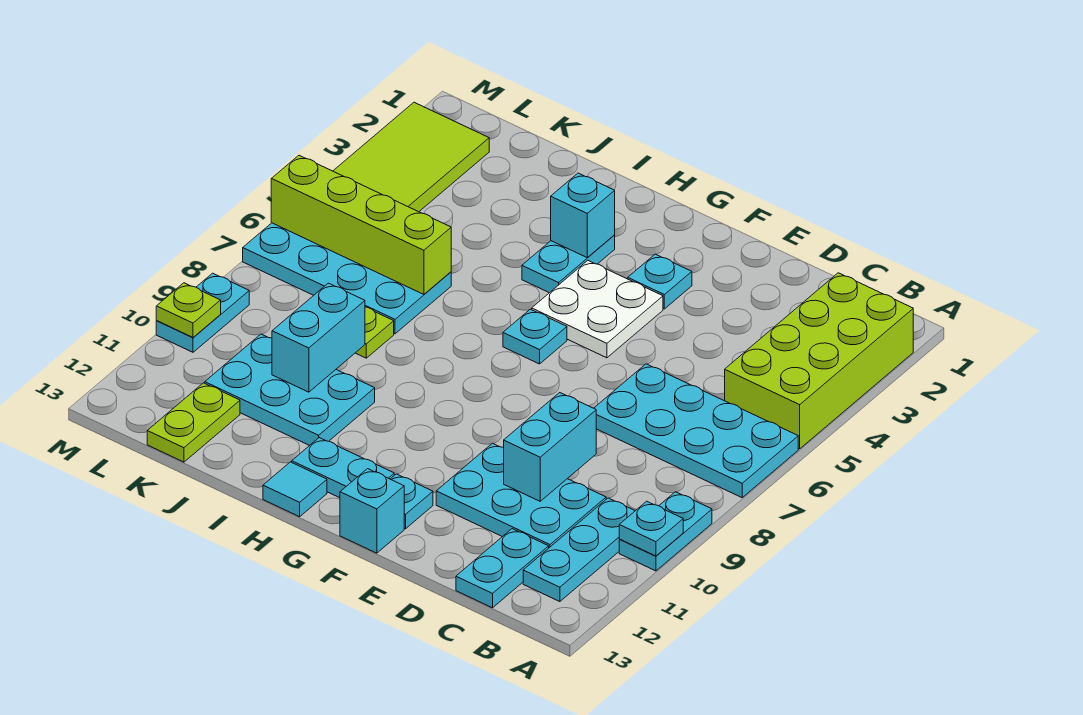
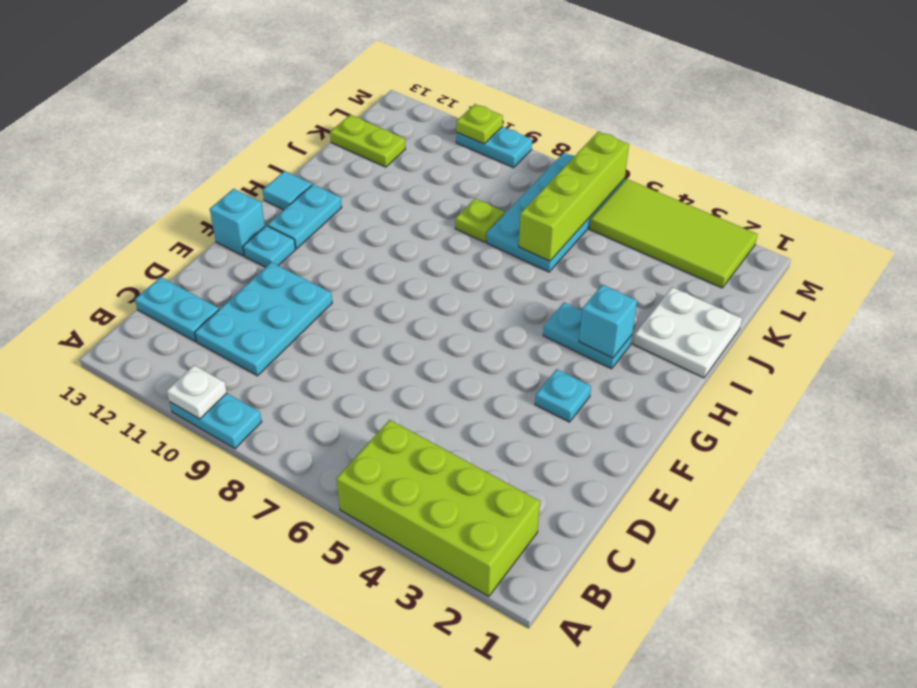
cyan 2x4 plate [594,364,798,498] -> none
cyan 1x1 plate [619,501,683,556] -> white 1x1 plate [167,365,227,419]
cyan 1x3 plate [523,498,635,602] -> none
cyan 1x2 brick [504,393,596,501] -> none
white 2x2 plate [531,261,663,358] -> white 2x2 plate moved to [633,287,742,378]
cyan 1x1 plate [503,309,567,364] -> none
cyan 2x3 plate [205,334,375,446] -> none
cyan 1x2 brick [272,283,365,392] -> none

